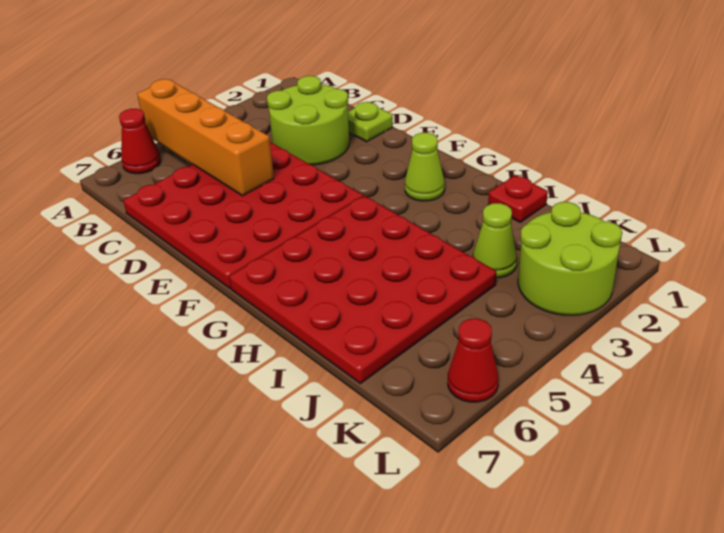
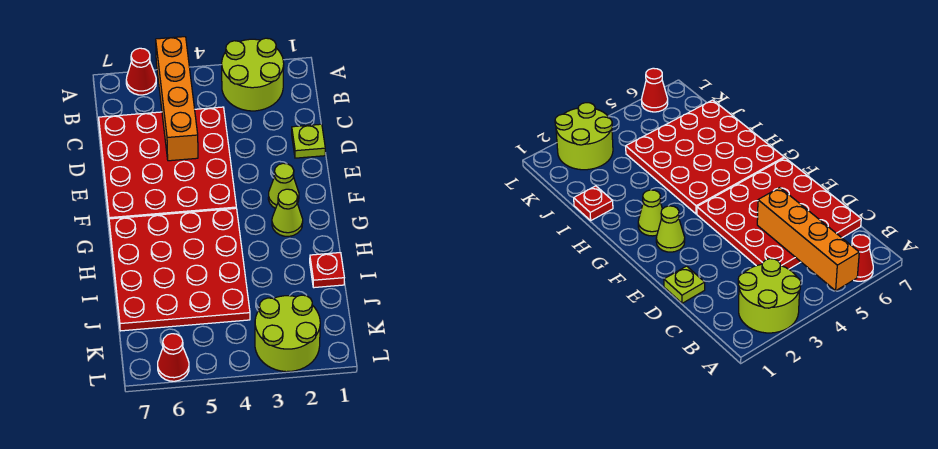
lime 2x2 round brick [267,76,349,165] -> lime 2x2 round brick moved to [222,38,284,111]
lime 1x1 cone [473,203,517,278] -> lime 1x1 cone moved to [268,163,299,209]

